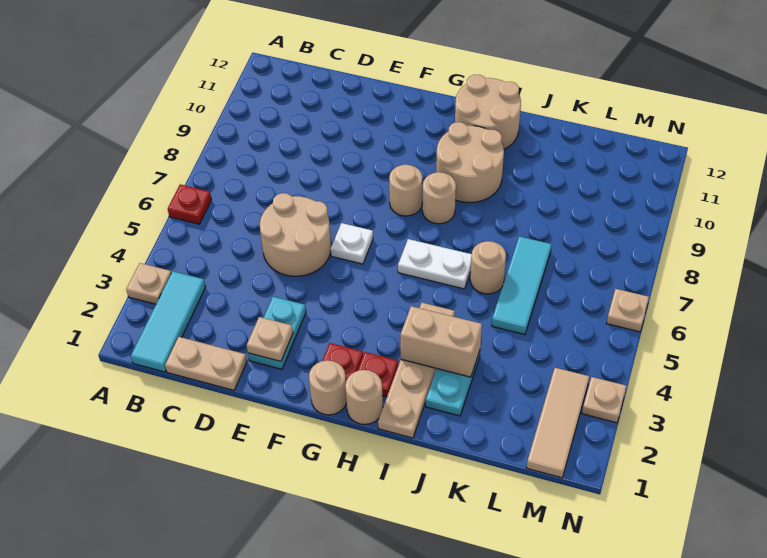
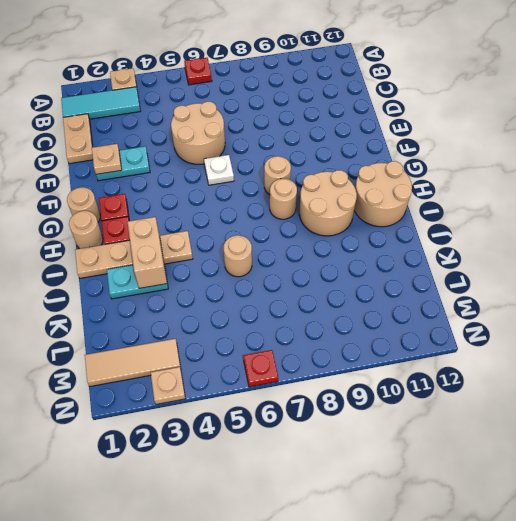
white 1x2 plate [398,239,472,289] -> none
cyan 1x3 tile [492,236,552,335] -> none
tan 1x1 plate [607,289,649,332] -> red 1x1 plate [243,350,278,387]

